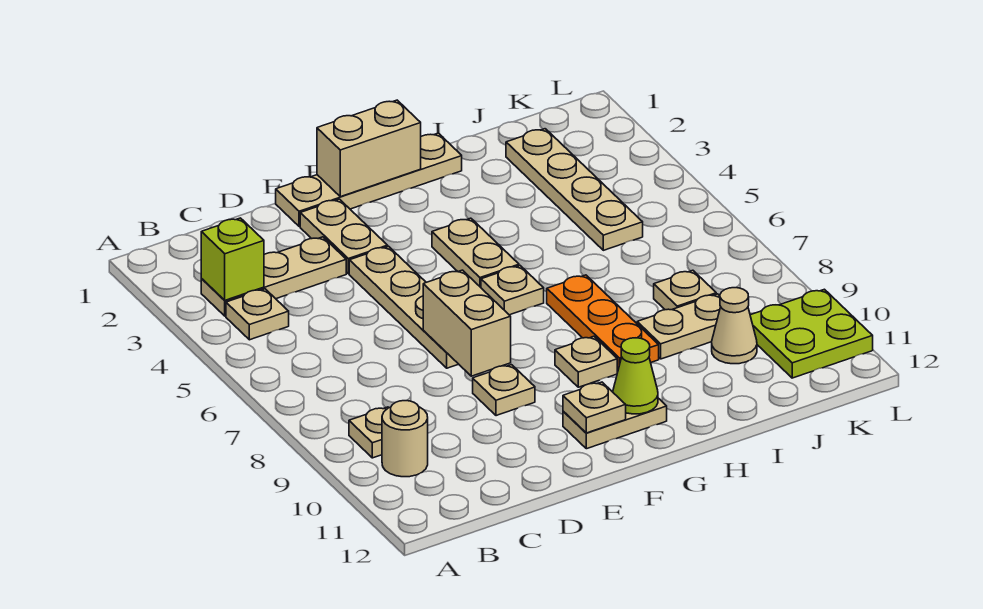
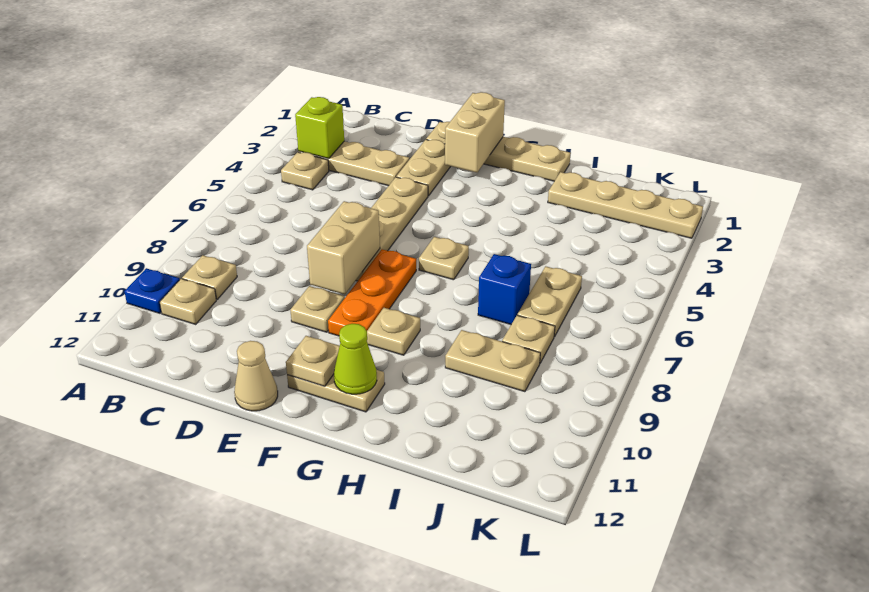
none -> blue 1x1 plate [124,268,180,313]
tan 1x1 round brick [382,401,428,477] -> tan 1x1 plate [160,279,216,324]
tan 1x2 brick [317,100,421,197] -> tan 1x2 brick turned to [445,92,505,173]
tan 1x2 plate [432,218,519,287] -> tan 1x2 plate moved to [518,266,582,337]
orange 1x3 plate [547,275,659,372] -> orange 1x3 plate moved to [328,249,416,336]
none -> blue 1x1 brick [478,254,531,324]
tan 1x4 plate [506,129,643,250] -> tan 1x4 plate turned to [548,172,703,238]
tan 1x1 cone [712,288,757,364] -> tan 1x1 cone moved to [234,341,278,411]
lime 2x2 plate [750,289,873,378] -> none

